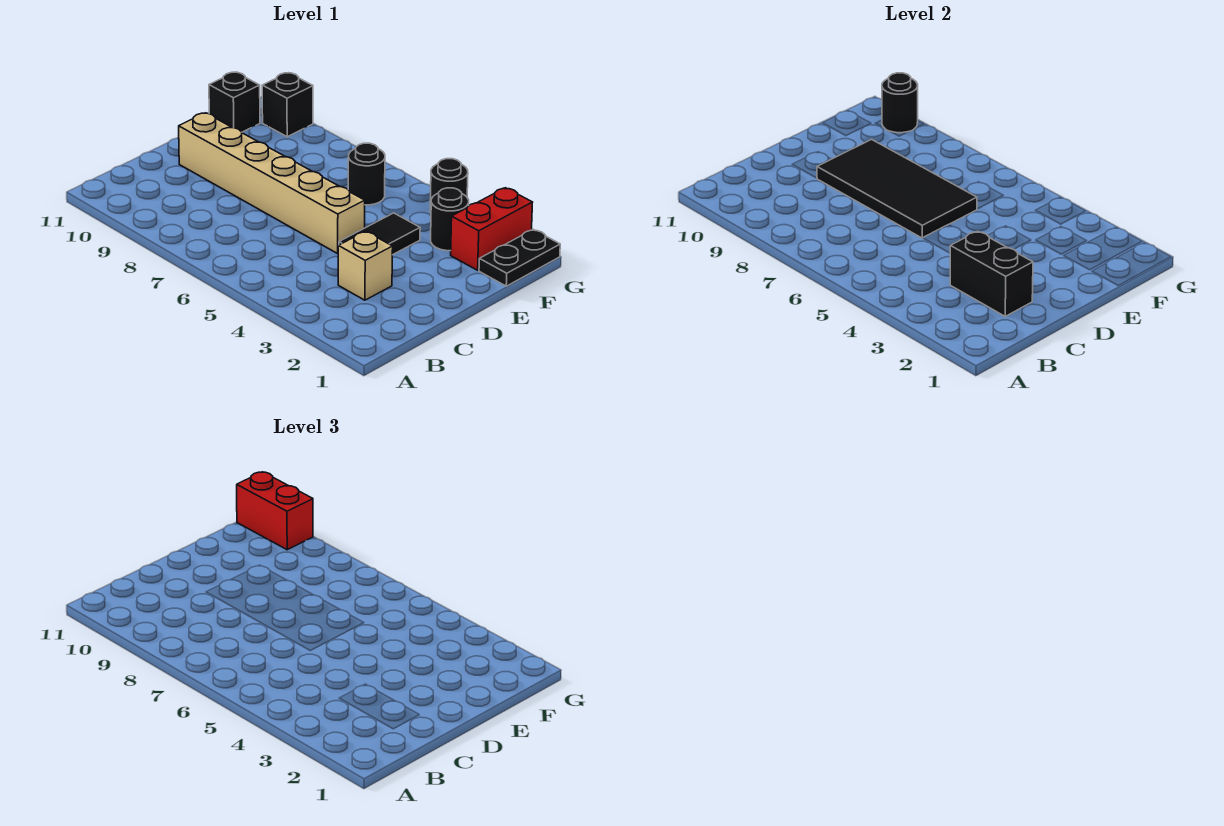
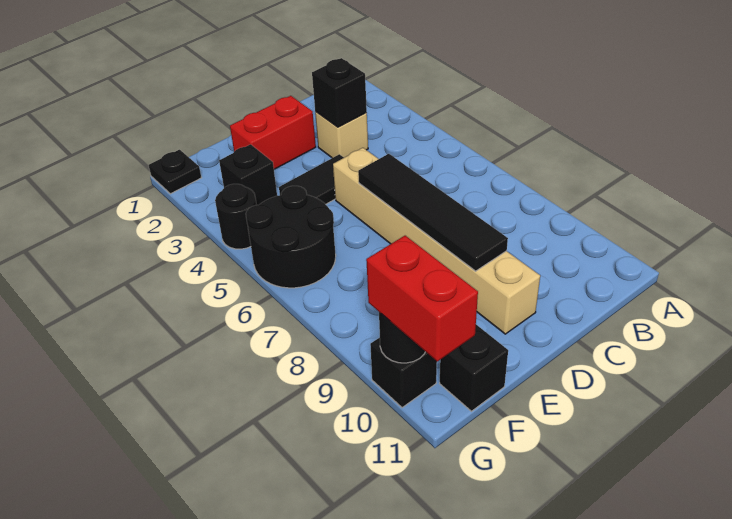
black 1x2 brick [950,231,1033,316] -> black 1x1 brick [312,58,367,127]
black 2x4 tile [817,139,977,238] -> black 1x4 tile [358,154,508,271]
black 1x2 plate [479,230,560,286] -> black 1x1 plate [149,150,201,194]
red 1x2 brick [451,188,533,270] -> red 1x2 brick moved to [230,96,316,169]
black 1x1 round brick [431,188,469,251] -> black 1x1 brick [219,144,277,205]
black 1x1 round brick [348,143,385,205] -> black 2x2 round brick [246,186,336,288]

